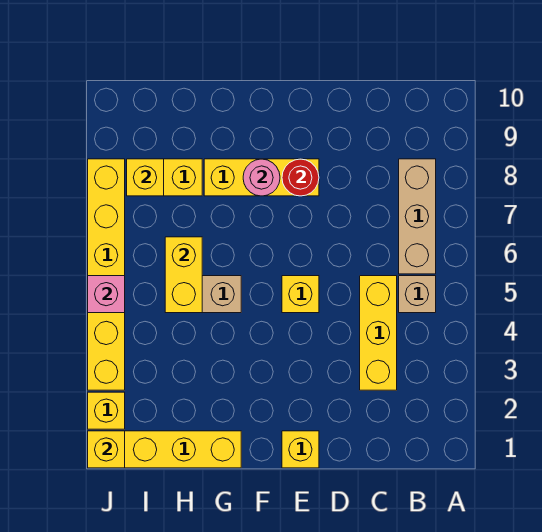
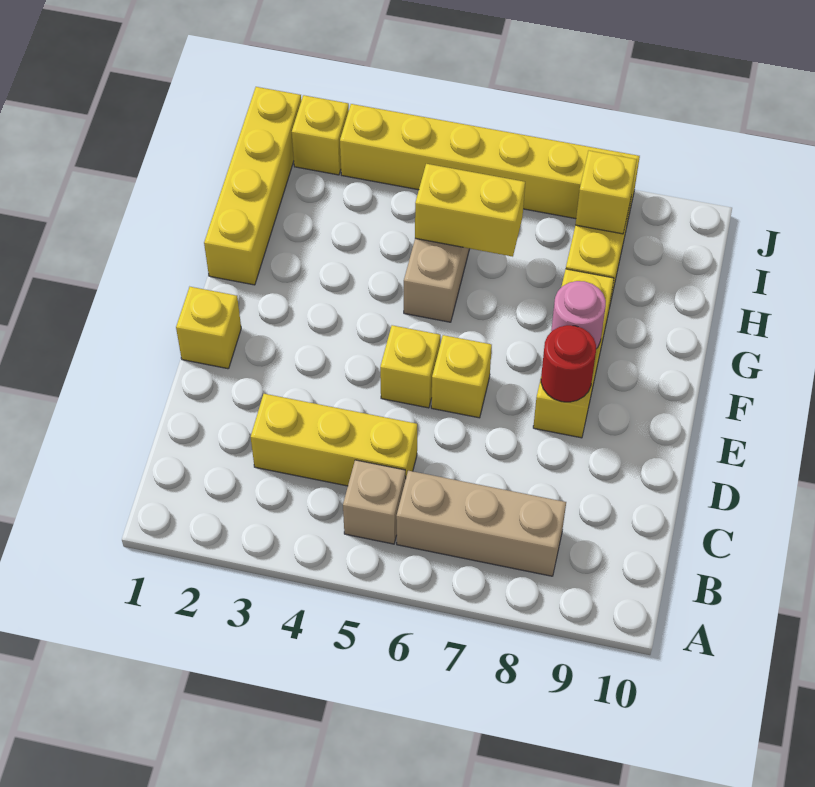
yellow 1x1 brick [88,431,125,468] -> yellow 1x1 brick moved to [431,335,492,418]
pink 1x1 brick [88,276,125,313] -> none

